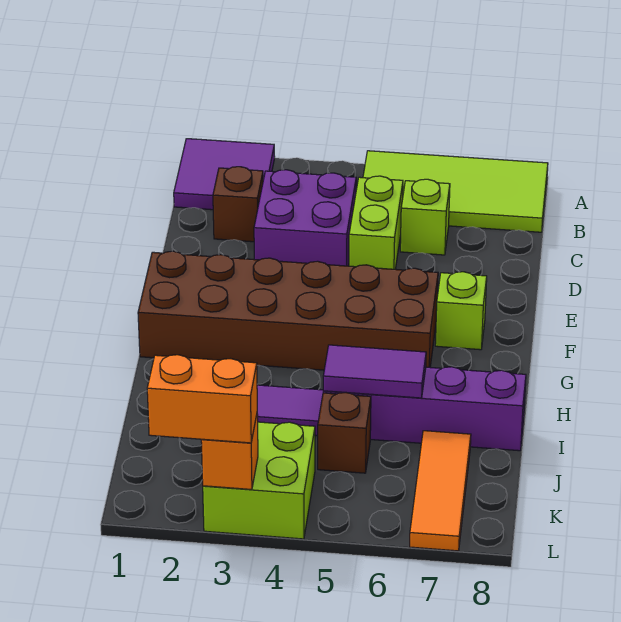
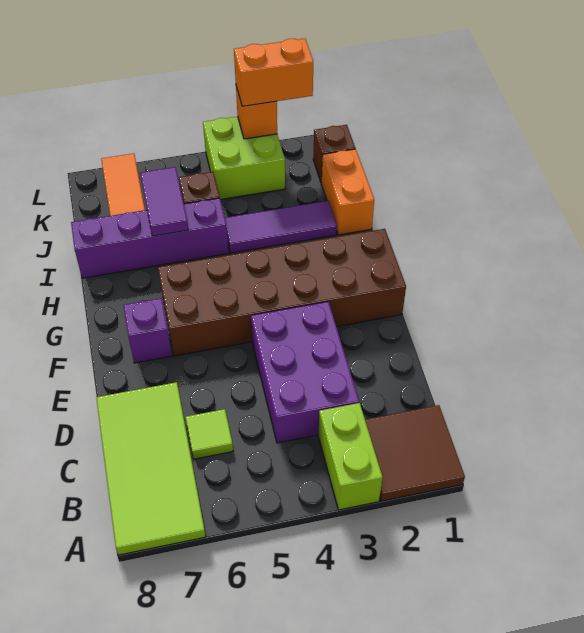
purple 2x2 tile [174,139,275,210] -> brown 2x2 tile [365,405,465,501]
lime 2x4 tile [363,151,548,232] -> lime 2x4 tile turned to [96,382,206,555]
brown 1x1 brick [213,167,263,242] -> brown 1x1 brick moved to [313,125,355,183]
purple 2x2 brick [254,170,356,266] -> purple 2x3 brick [251,302,359,443]
lime 1x2 brick [349,176,403,269] -> lime 1x2 brick moved to [318,403,383,510]
lime 1x1 brick [400,179,450,255] -> lime 1x1 tile [186,409,233,459]
lime 1x1 brick [435,272,487,350] -> purple 1x1 brick [123,298,172,363]
none -> orange 1x2 brick [321,149,374,235]
purple 1x2 tile [323,345,426,398] -> purple 1x2 tile turned to [140,167,188,236]

